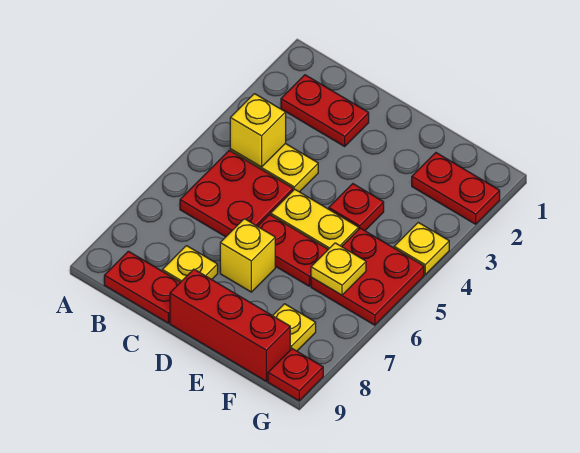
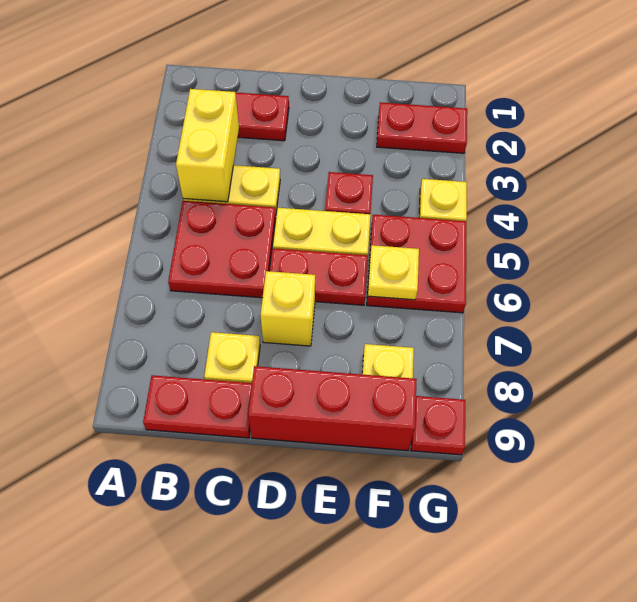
yellow 1x1 brick [230,94,286,167] -> yellow 1x2 brick [176,89,239,202]

